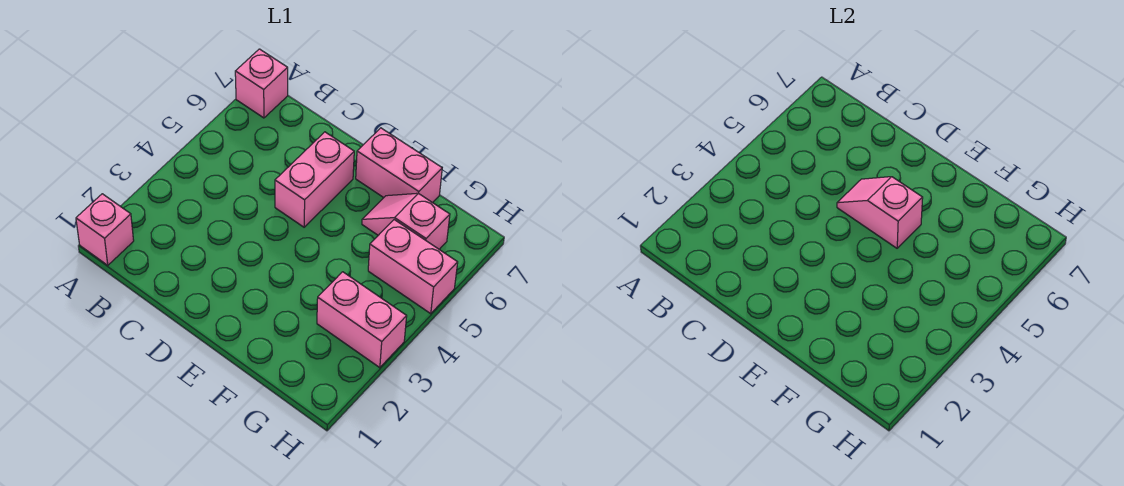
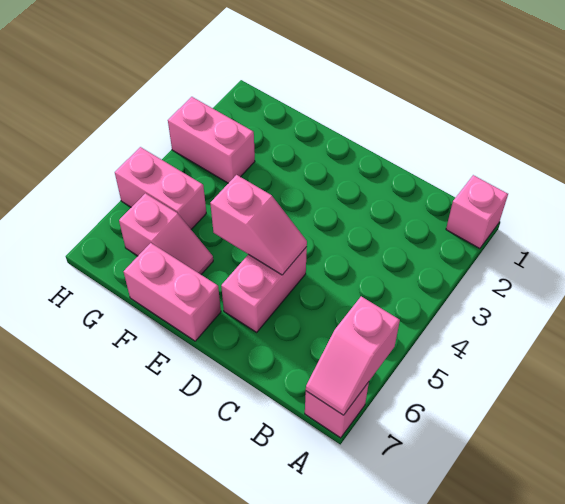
none -> pink 1x2 slope [306,296,400,415]

